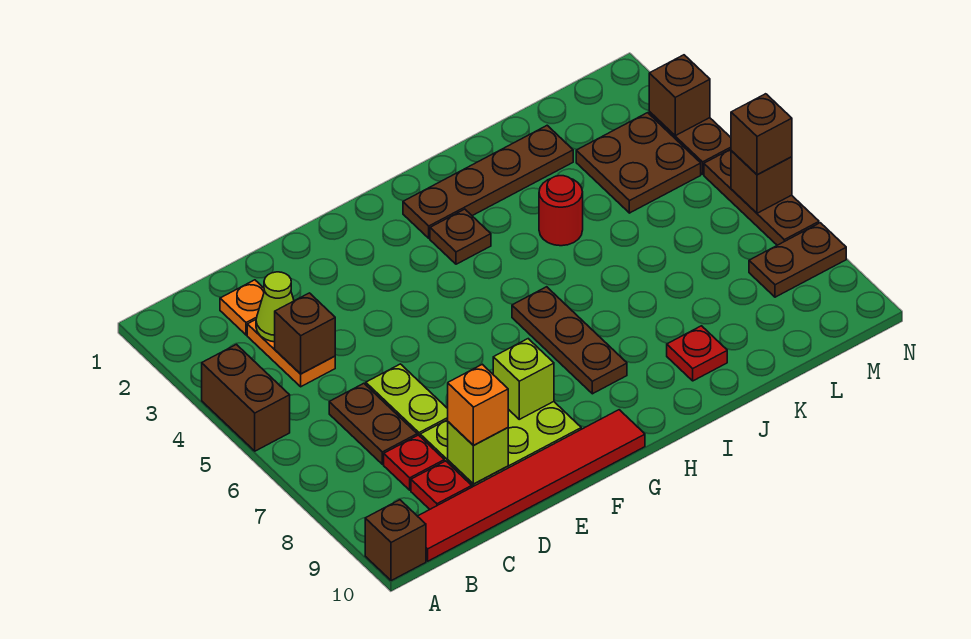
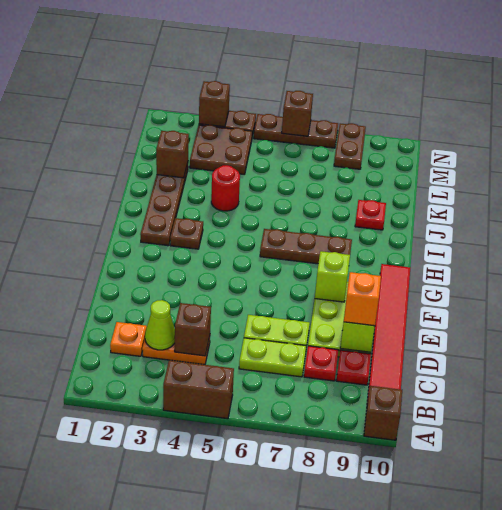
brown 1x2 plate [329,383,417,464] -> lime 1x2 plate [239,338,306,377]
brown 1x1 brick [731,94,792,175] -> brown 1x1 brick moved to [156,131,189,178]

